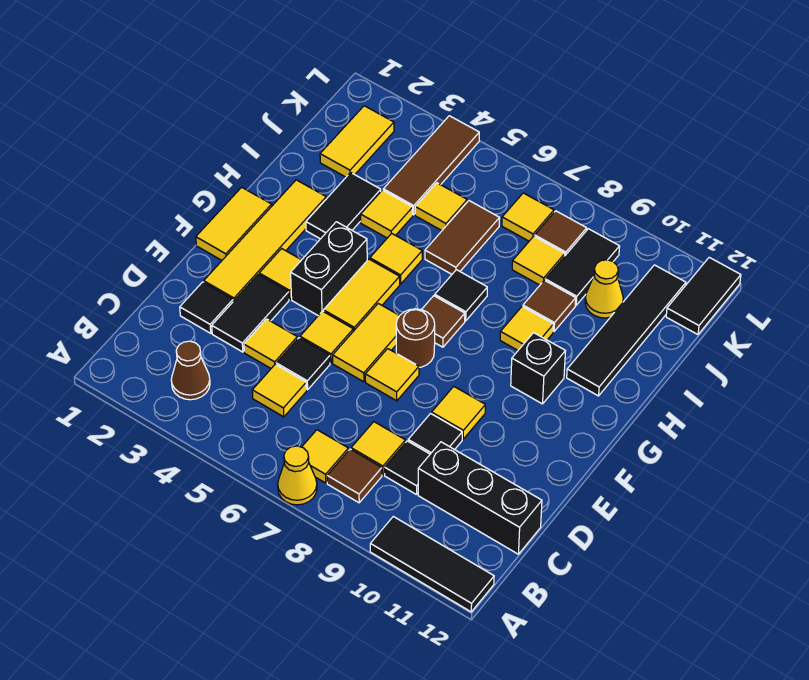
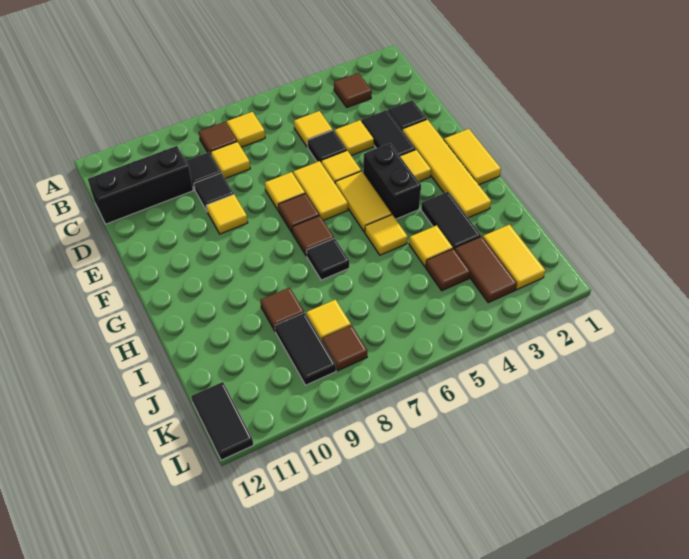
yellow 1x1 cone [278,446,317,505] -> none
black 1x3 tile [370,516,494,612] -> none
brown 1x1 cone [171,341,210,400] -> brown 1x1 tile [334,73,372,107]
brown 1x1 round brick [396,309,435,367] -> brown 1x1 tile [278,194,319,233]
black 1x1 brick [511,333,565,404] -> none
yellow 1x1 tile [500,307,553,350] -> none
black 1x4 tile [567,265,686,396] -> none
brown 1x2 tile [425,201,500,274] -> brown 1x2 tile moved to [455,237,517,303]
brown 1x3 tile [383,116,479,215] -> brown 1x1 tile [426,249,470,291]
yellow 1x1 tile [415,183,467,231] -> none
yellow 1x1 cone [585,260,623,318] -> none
yellow 1x1 tile [502,193,554,241] -> none

